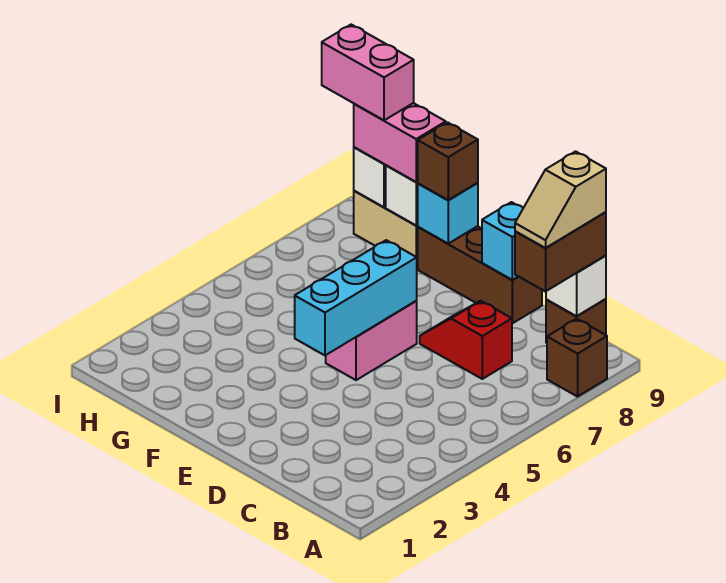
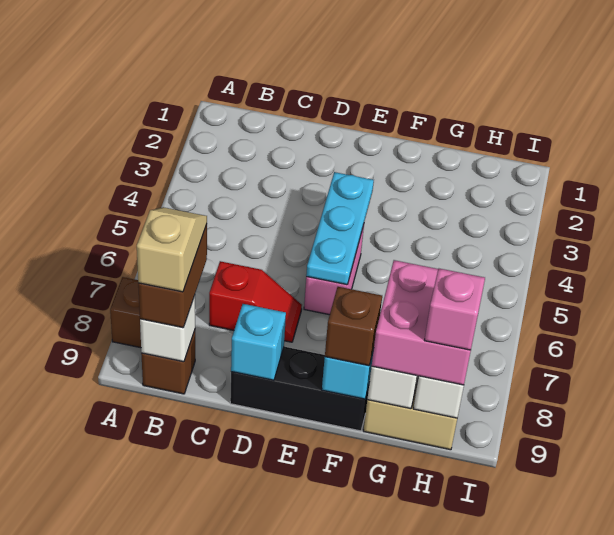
brown 1x3 brick [418,226,542,323] -> black 1x3 brick [230,347,370,431]
cyan 1x3 brick [295,240,417,356] -> cyan 1x3 plate [306,172,374,285]
pink 1x2 brick [354,103,446,182] -> pink 2x2 brick [372,260,471,385]
pink 1x2 brick [322,25,414,120] -> pink 1x1 brick [425,269,485,350]

